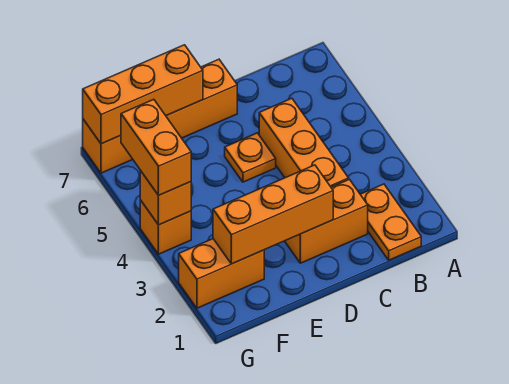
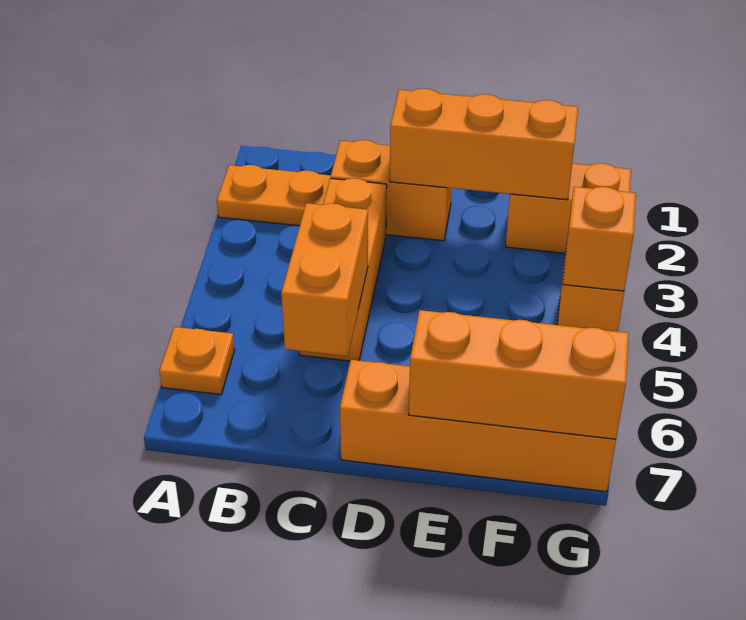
orange 1x2 plate [360,184,421,260] -> orange 1x2 plate turned to [217,165,331,226]
orange 1x1 plate [225,133,276,182] -> orange 1x1 plate moved to [159,327,235,394]
orange 1x2 brick [121,99,191,195] -> orange 1x2 brick moved to [281,203,368,356]

